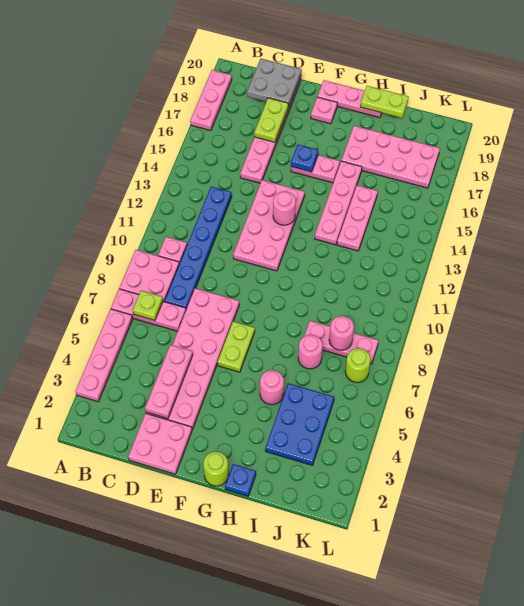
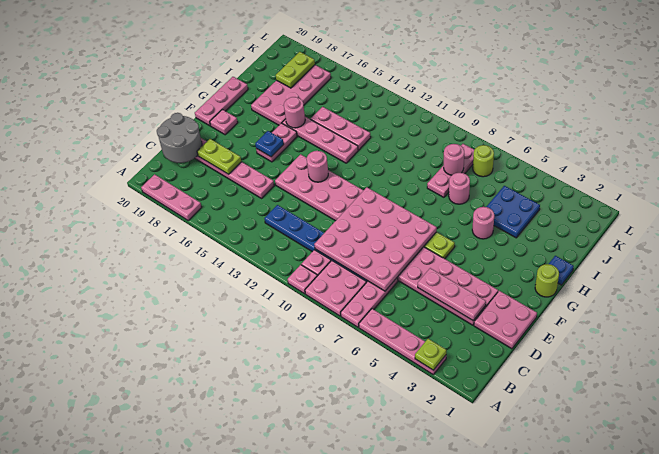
none -> pink 1x1 plate [288,265,317,294]
lime 1x1 plate [133,291,163,320] -> lime 1x1 plate moved to [415,339,446,370]
none -> pink 4x4 plate [314,187,437,291]
grey 2x2 plate [247,59,302,107] -> grey 2x2 round brick [157,113,202,163]
none -> pink 1x1 round brick [284,97,305,128]
lime 1x2 plate [360,86,409,118] -> lime 1x2 plate moved to [276,52,315,88]
blue 2x3 plate [265,383,334,466] -> blue 2x2 plate [486,186,540,238]

